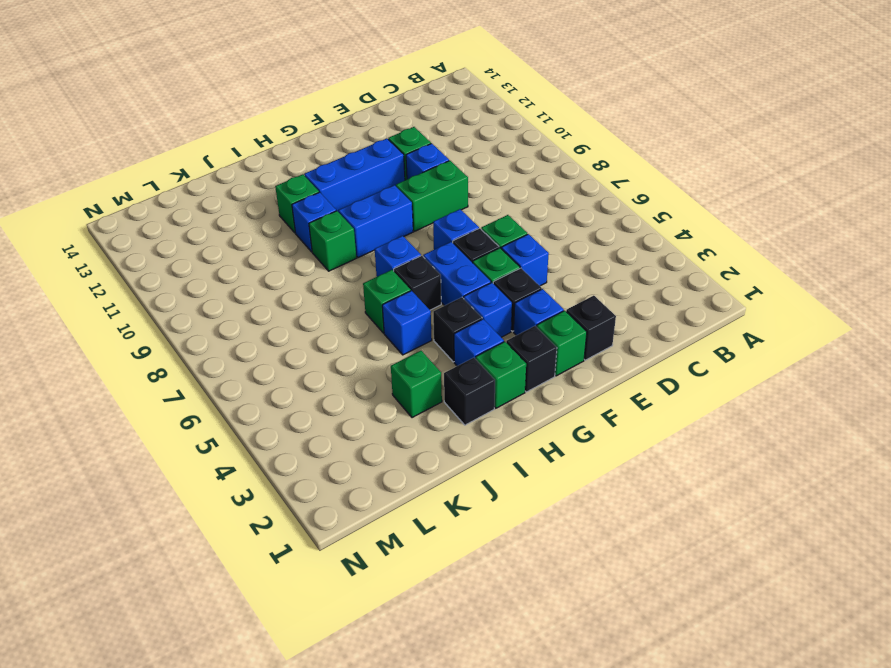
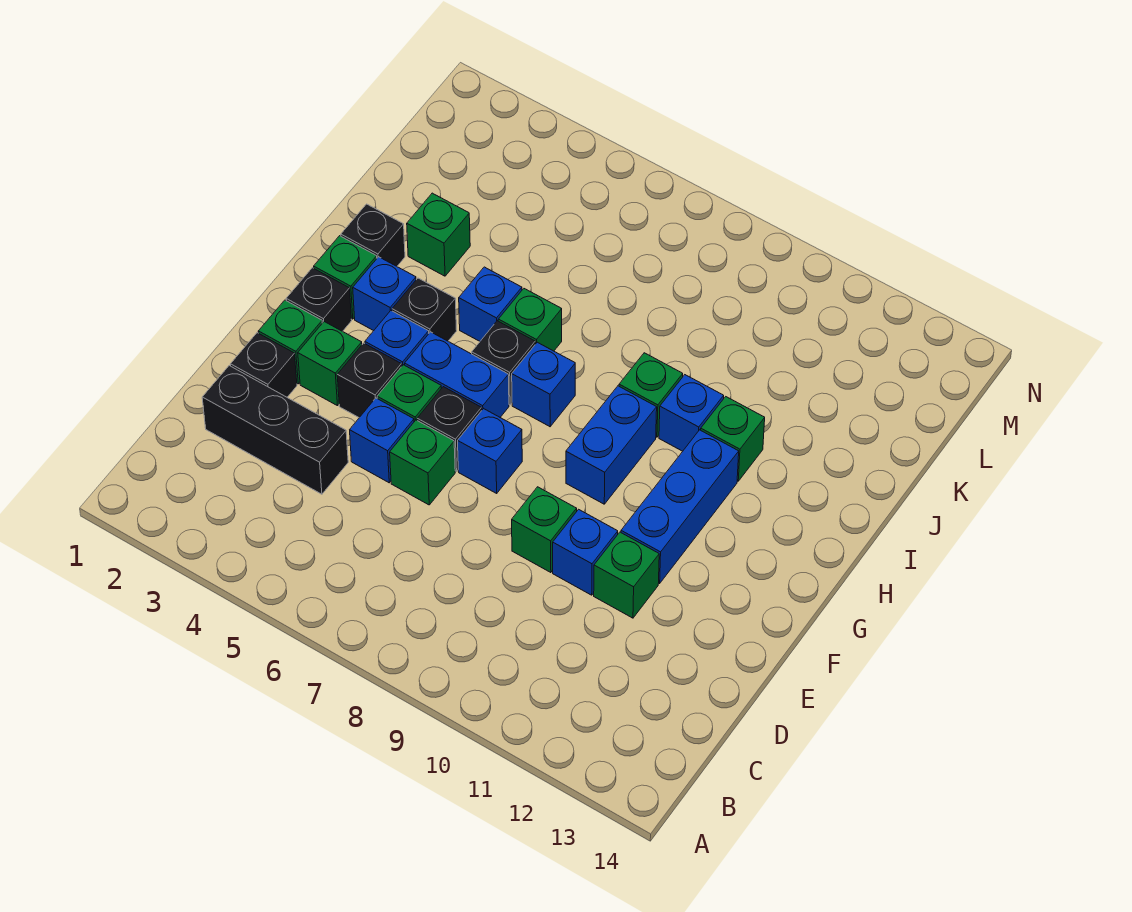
none -> black 1x3 brick [202,366,348,494]
green 1x2 brick [396,161,468,231] -> green 1x1 brick [512,487,577,573]
blue 1x1 brick [514,289,564,335] -> green 1x1 brick [298,322,362,406]

